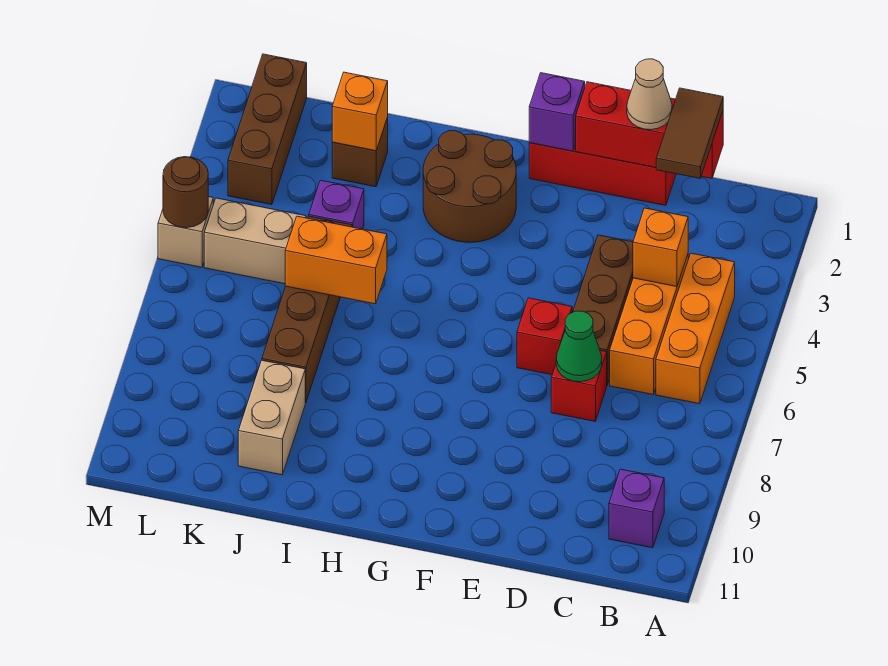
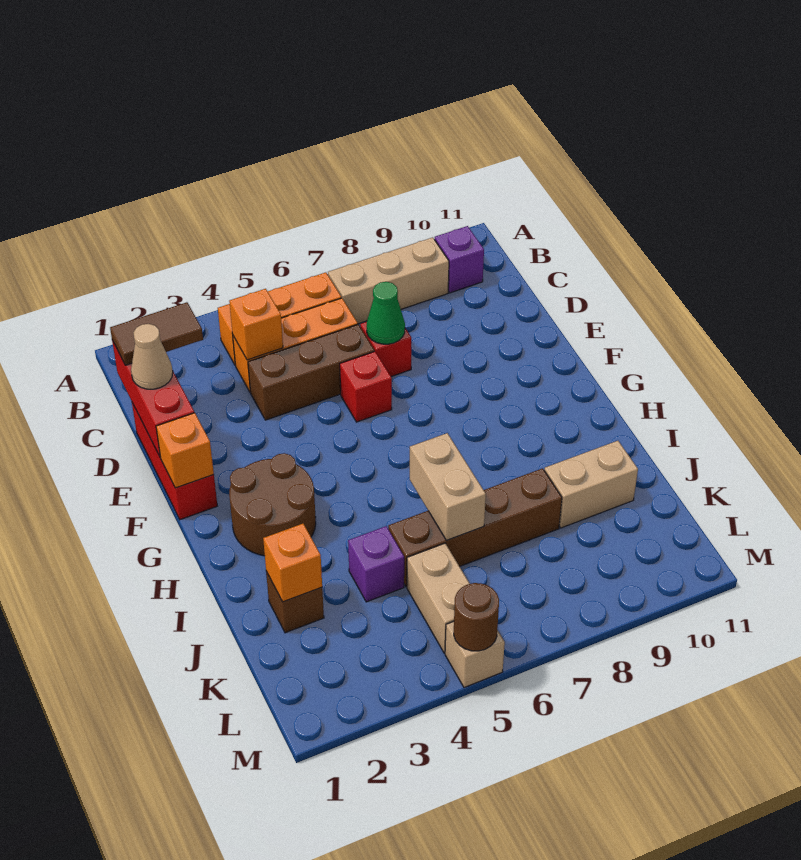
none -> tan 1x3 brick [328,237,449,324]
purple 1x1 brick [529,73,585,151] -> orange 1x1 brick [156,413,214,488]
orange 1x2 brick [285,216,387,304] -> tan 1x2 brick [410,433,486,540]
brown 1x3 brick [228,54,307,205] -> none

